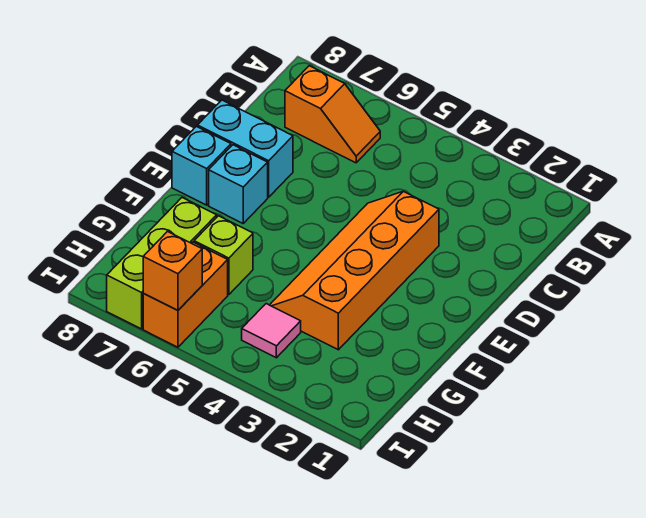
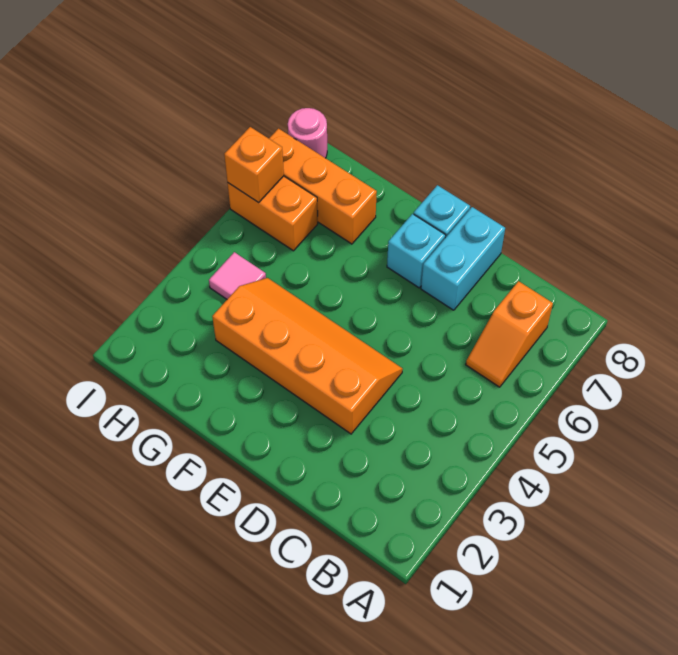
lime 1x1 brick [194,216,253,295] -> none
lime 1x3 brick [107,198,217,329] -> orange 1x3 brick [269,129,377,244]
none -> pink 1x1 round brick [288,108,327,158]

